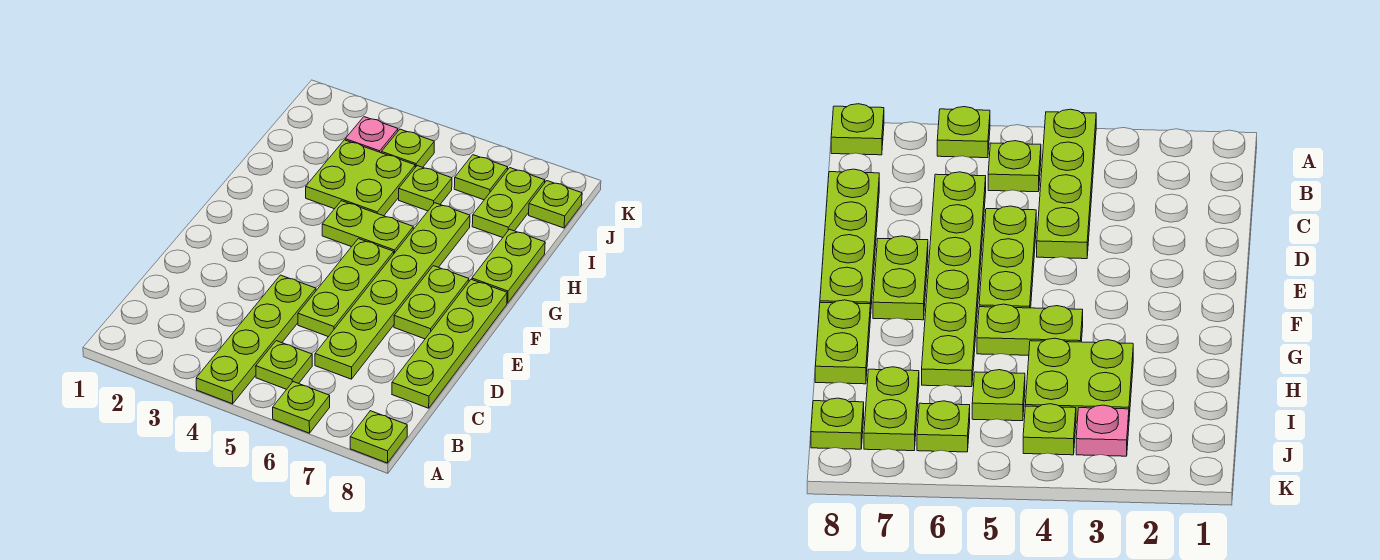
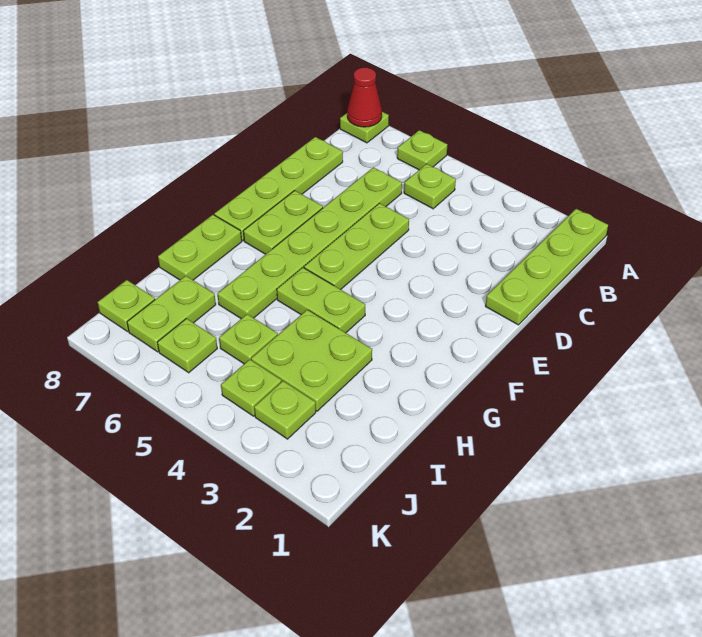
lime 1x4 plate [196,275,316,404] -> lime 1x4 plate moved to [486,209,608,325]
none -> red 1x1 cone [347,68,382,127]
pink 1x1 plate [345,117,398,153] -> lime 1x1 plate [254,381,316,439]

